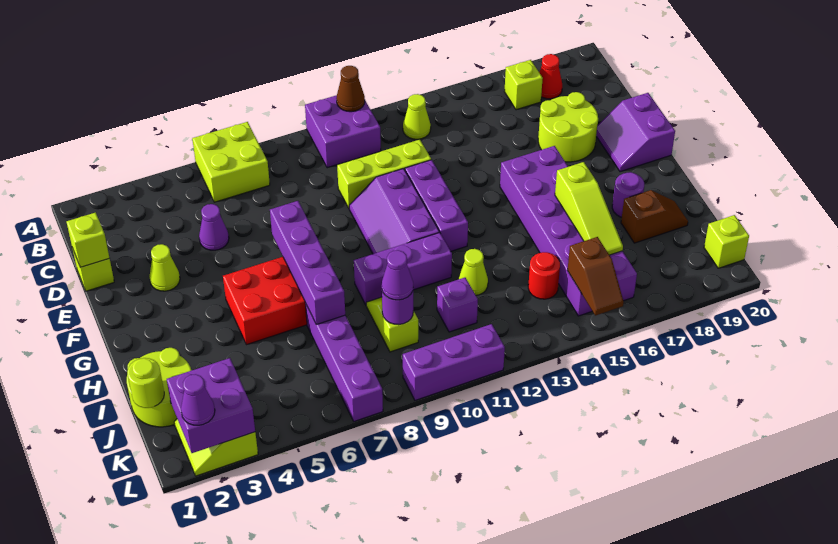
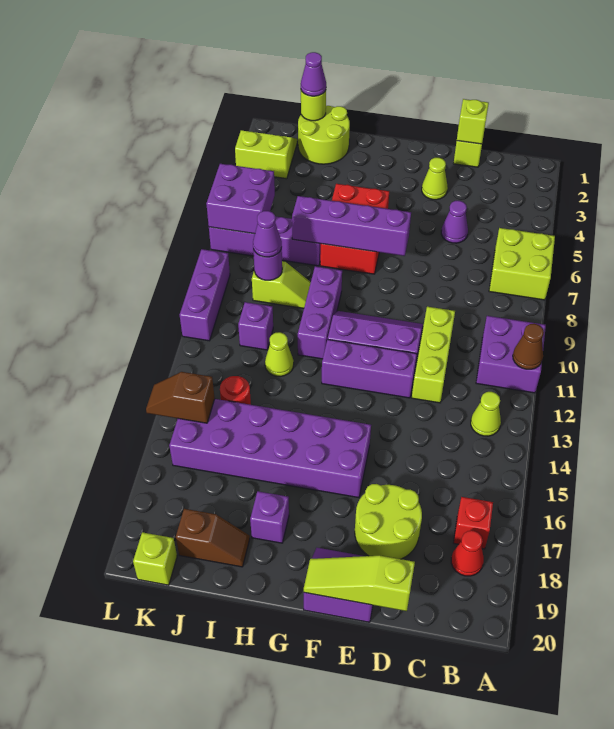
lime 1x1 brick [504,60,543,110] -> red 1x1 brick [454,497,493,549]
lime 1x3 slope [555,162,623,255] -> lime 1x3 slope moved to [304,556,415,611]
purple 1x1 round brick [612,172,644,217] -> purple 1x1 brick [250,491,289,543]
brown 1x2 slope [621,190,688,243] -> brown 1x2 slope turned to [176,509,250,567]
purple 2x2 brick [167,358,255,453] -> purple 2x2 brick moved to [206,164,275,234]
purple 1x1 cone [181,374,215,425] -> purple 1x1 cone moved to [301,52,326,96]

